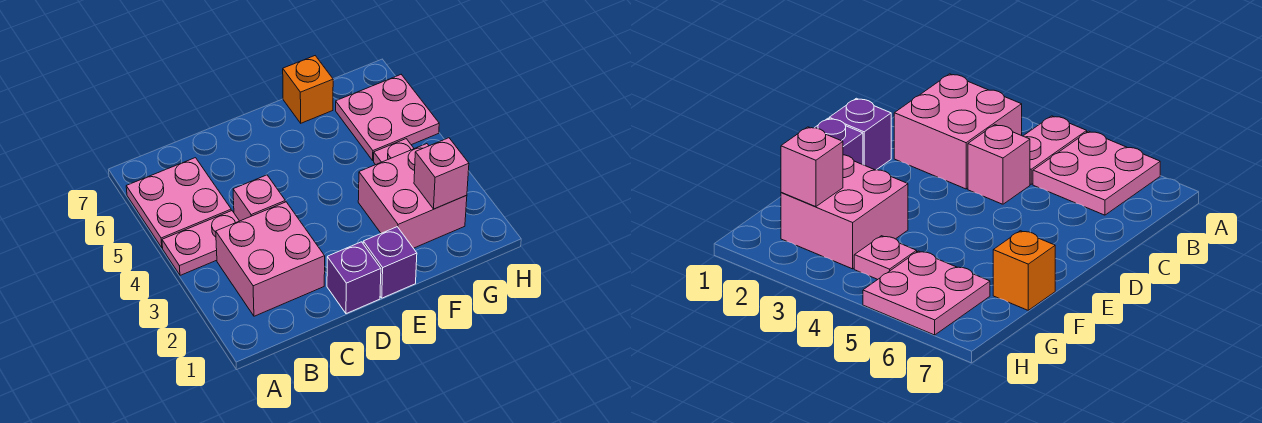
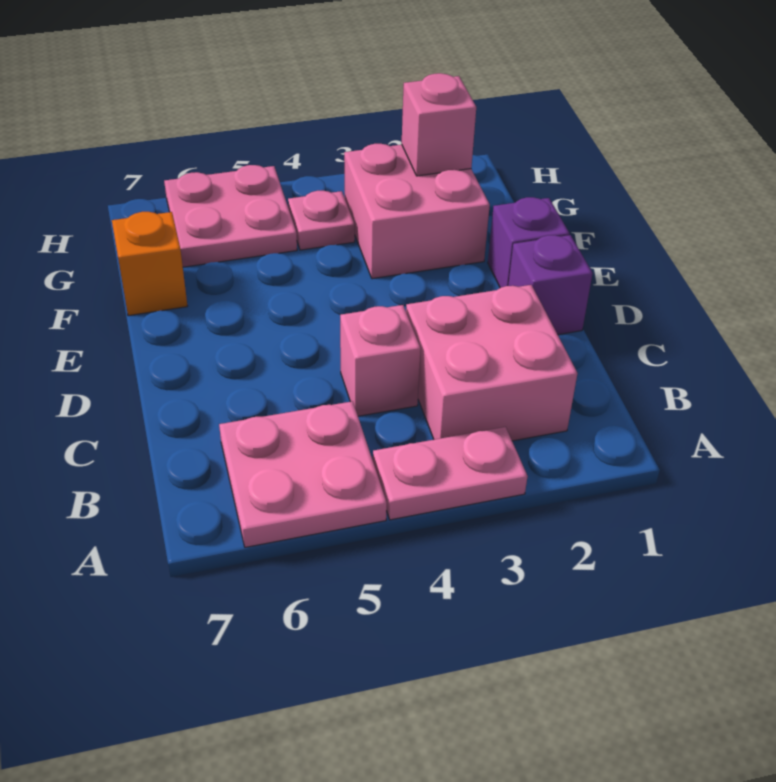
pink 1x2 plate [162,211,239,275] -> pink 1x2 plate turned to [373,427,528,520]

